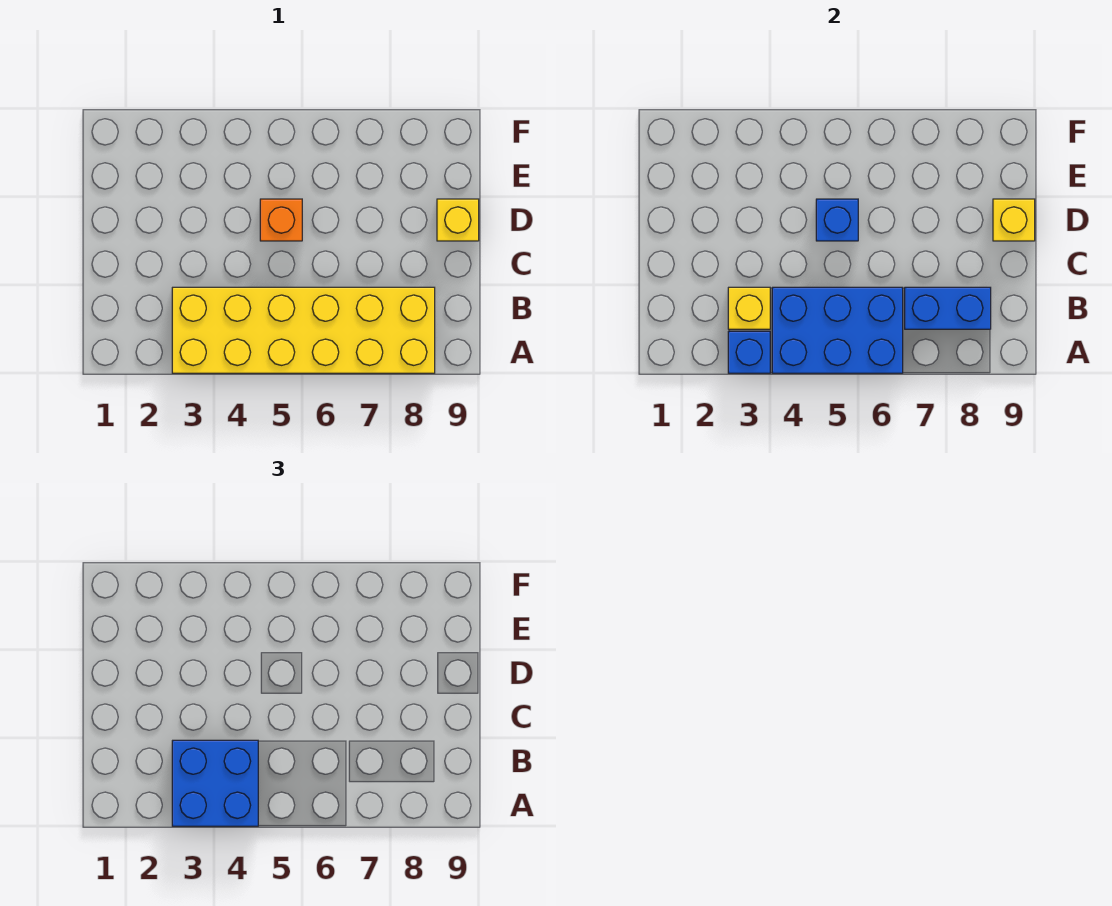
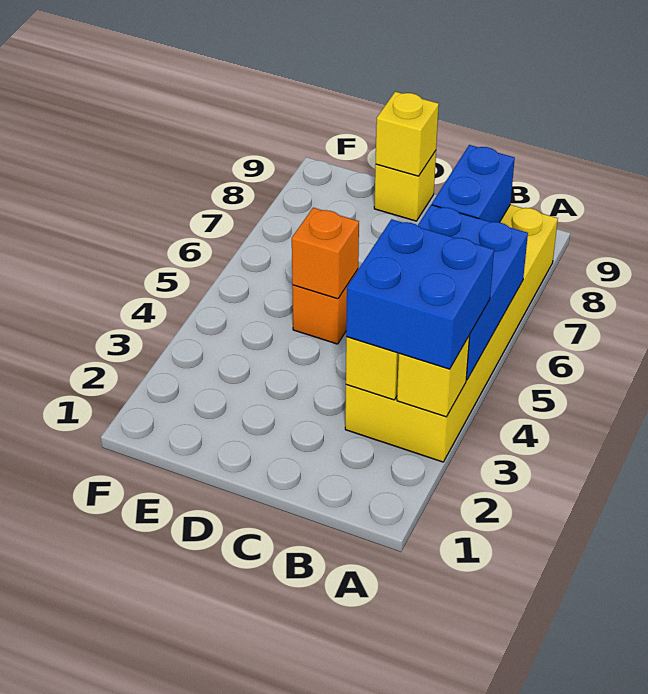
blue 1x1 brick [728,331,770,373] -> yellow 1x1 brick [397,335,470,417]
blue 1x1 brick [816,199,858,241] -> orange 1x1 brick [292,208,359,299]

